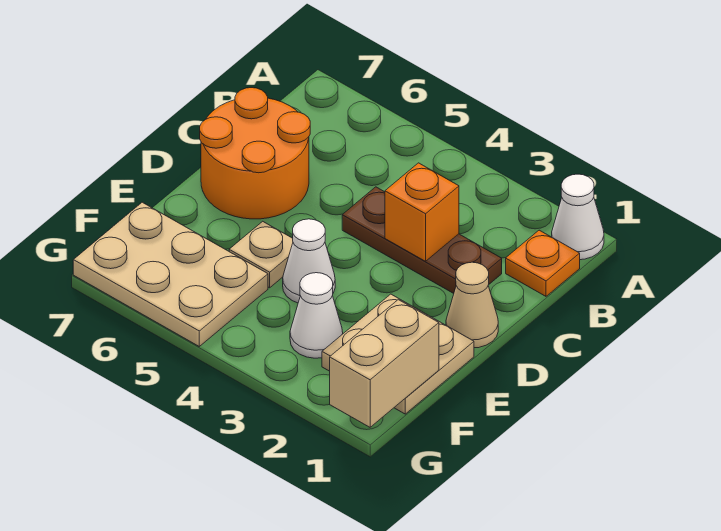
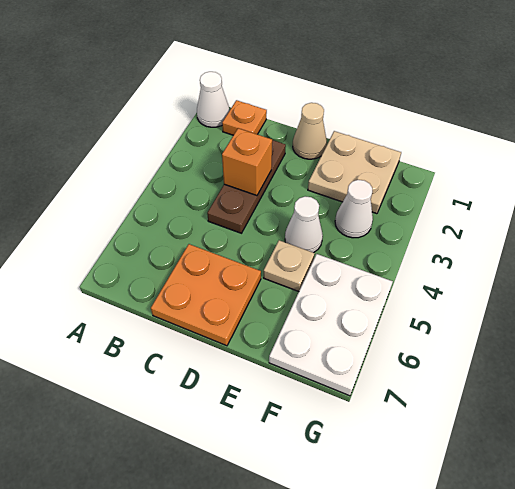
orange 2x2 round brick [200,88,310,219] -> orange 2x2 plate [151,244,261,346]
tan 1x2 brick [330,300,439,427] -> none
tan 2x3 plate [73,202,268,346] -> white 2x3 plate [269,254,393,396]

